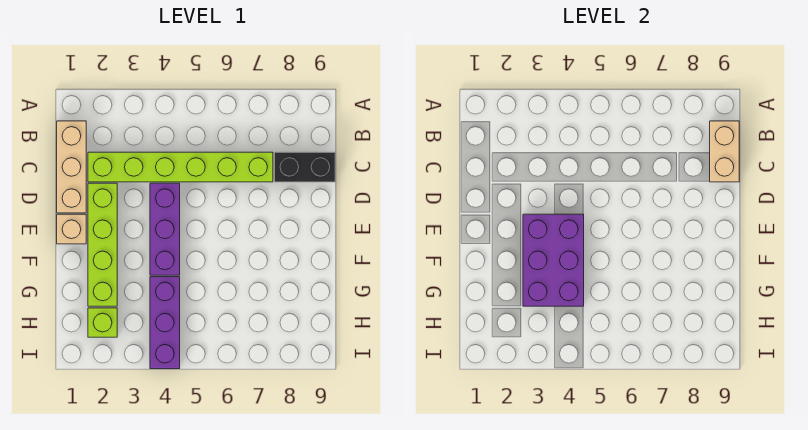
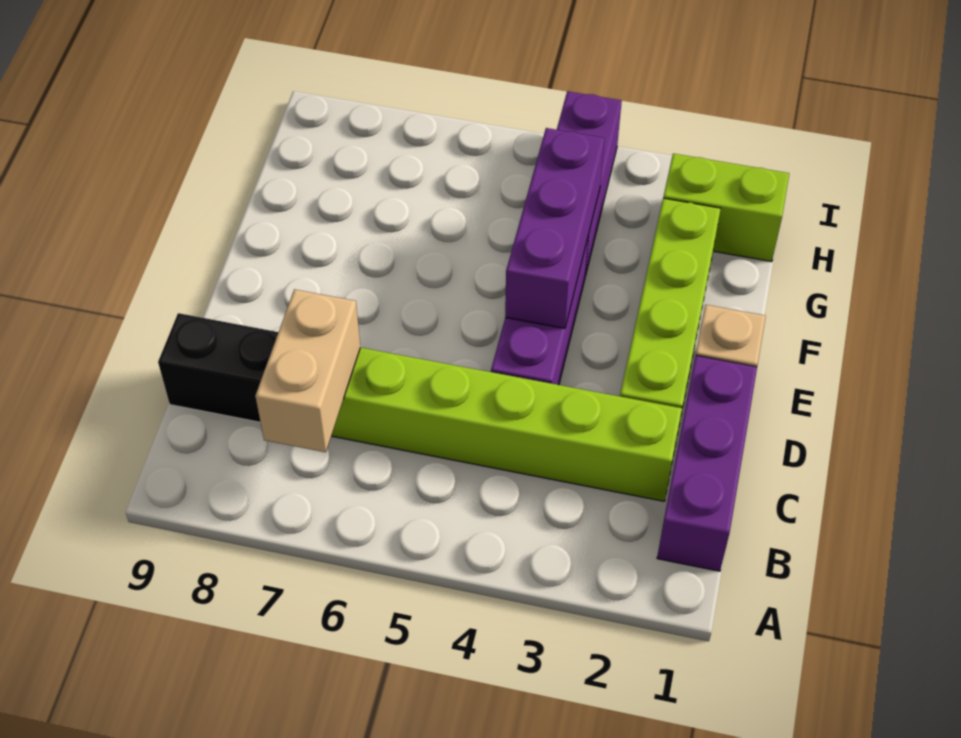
tan 1x3 brick [57,121,86,213] -> purple 1x3 brick [657,356,757,571]
tan 1x2 brick [710,121,739,182] -> tan 1x2 brick moved to [255,289,361,452]
purple 2x3 brick [523,214,584,306] -> purple 1x3 brick [505,128,604,328]
lime 1x1 brick [88,308,117,337] -> lime 1x2 brick [663,154,789,262]

